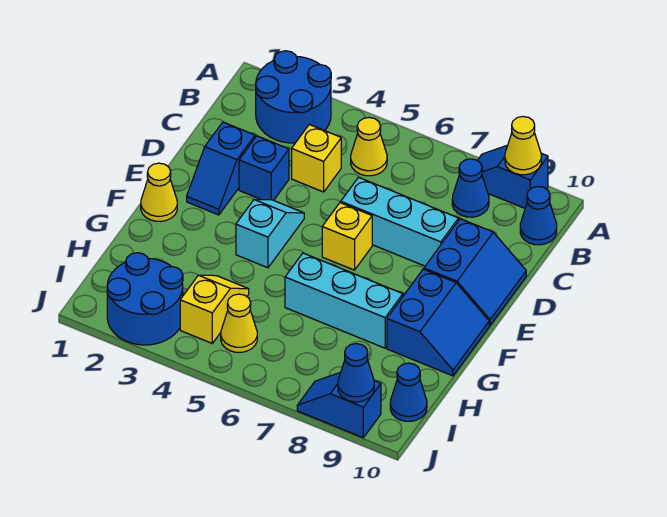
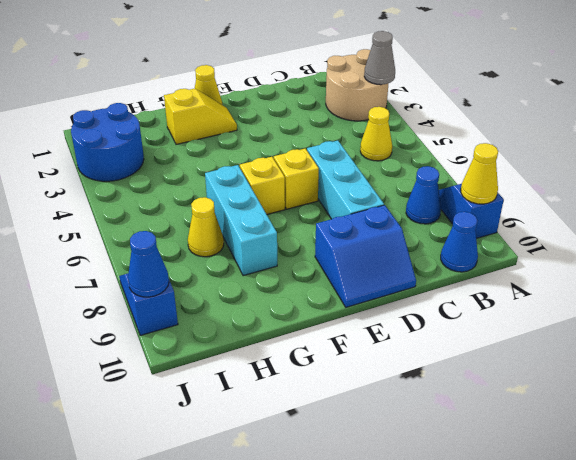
blue 2x2 round brick [256,51,331,143] -> tan 2x2 round brick [326,49,389,121]
none -> grey 1x1 cone [364,31,395,85]
yellow 1x1 brick [292,125,341,192] -> yellow 1x1 brick moved to [240,157,285,214]
blue 1x2 slope [187,122,255,215] -> none
blue 1x1 brick [239,136,289,200] -> none
cyan 1x2 slope [236,199,304,268] -> none
blue 2x2 slope [387,269,489,376] -> none
yellow 1x2 slope [180,275,249,343] -> yellow 1x2 slope moved to [164,89,237,145]
yellow 1x1 cone [221,294,257,352] -> yellow 1x1 cone moved to [188,197,224,257]
blue 1x1 cone [390,363,427,421] -> none

